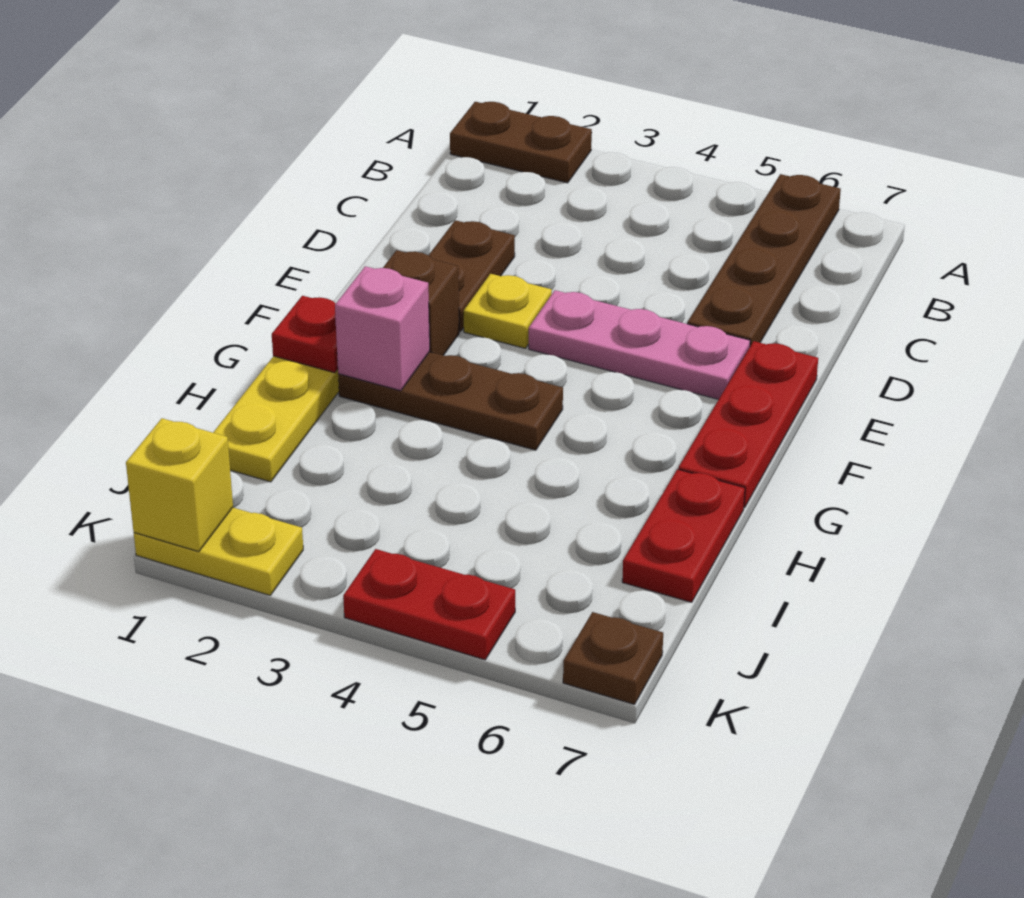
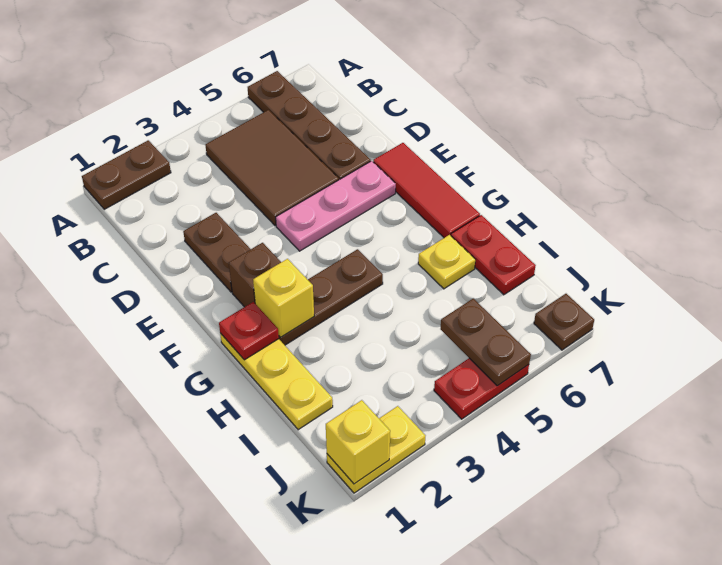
none -> brown 2x3 tile [205,110,339,226]
yellow 1x1 plate [464,274,552,349] -> yellow 1x1 plate moved to [418,235,475,289]
red 1x3 plate [678,341,818,508] -> red 1x3 tile [373,143,480,238]
pink 1x1 brick [335,266,430,391] -> yellow 1x1 brick [253,259,314,337]
none -> brown 1x2 plate [441,298,531,386]

